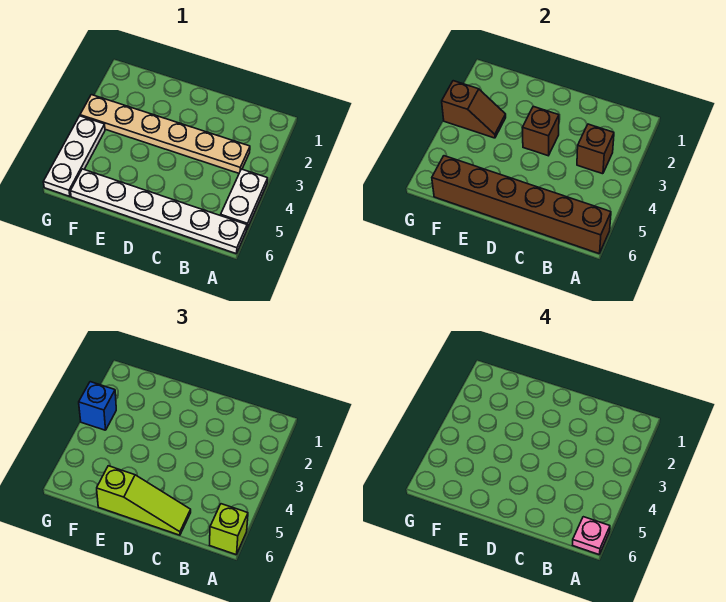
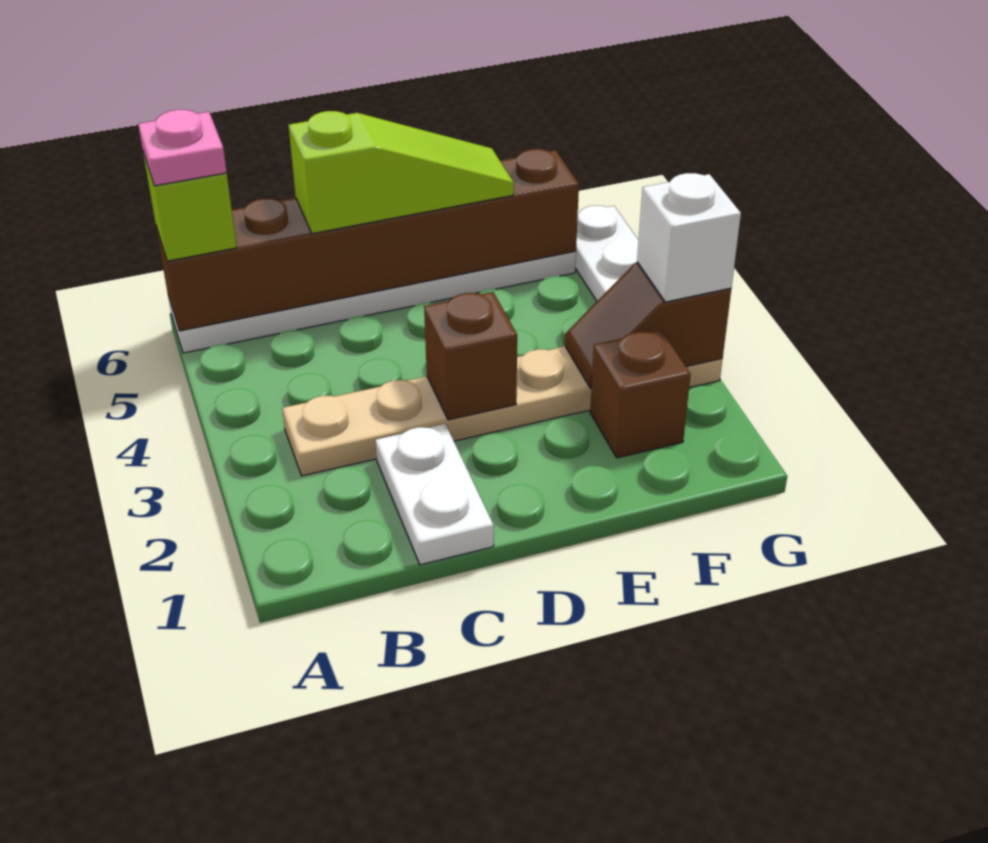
white 1x2 plate [221,169,268,229] -> white 1x2 plate moved to [375,424,494,565]
brown 1x1 brick [577,124,614,174] -> brown 1x1 brick moved to [590,330,691,458]
lime 1x3 slope [97,466,191,535] -> lime 1x3 slope turned to [289,111,514,234]
blue 1x1 brick [79,382,116,430] -> white 1x1 brick [637,173,741,302]

